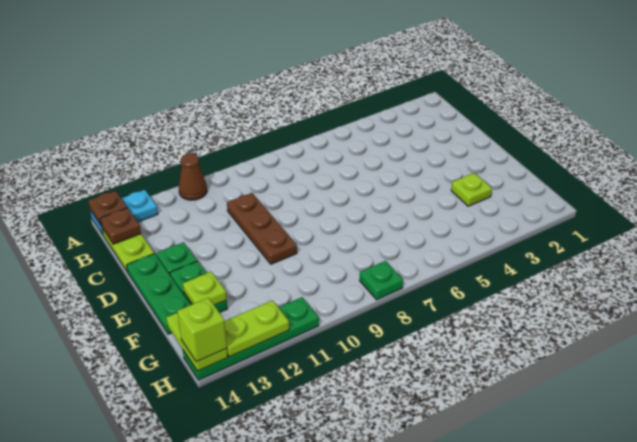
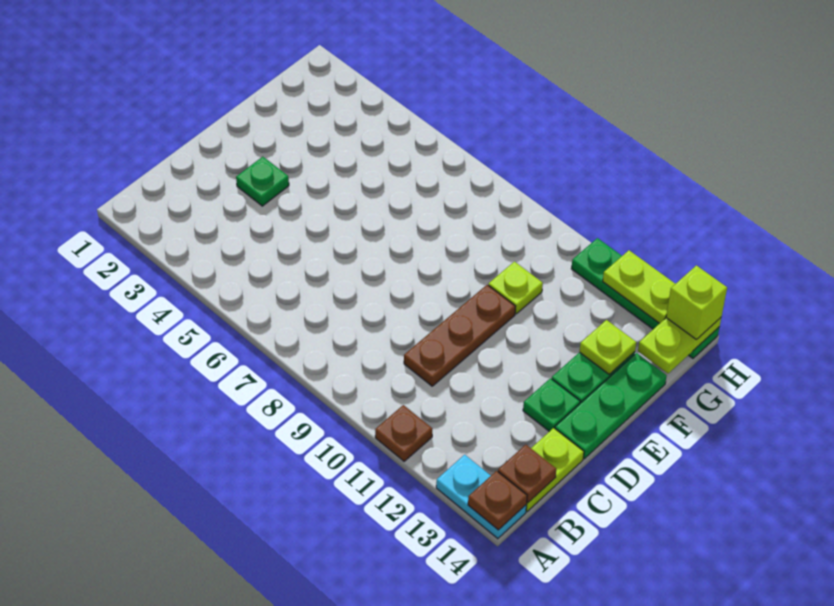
brown 1x1 cone [179,153,207,200] -> brown 1x1 plate [375,405,432,461]
lime 1x1 plate [451,173,492,206] -> lime 1x1 plate moved to [488,262,543,314]
green 1x1 plate [360,261,403,300] -> green 1x1 plate moved to [236,157,289,206]

